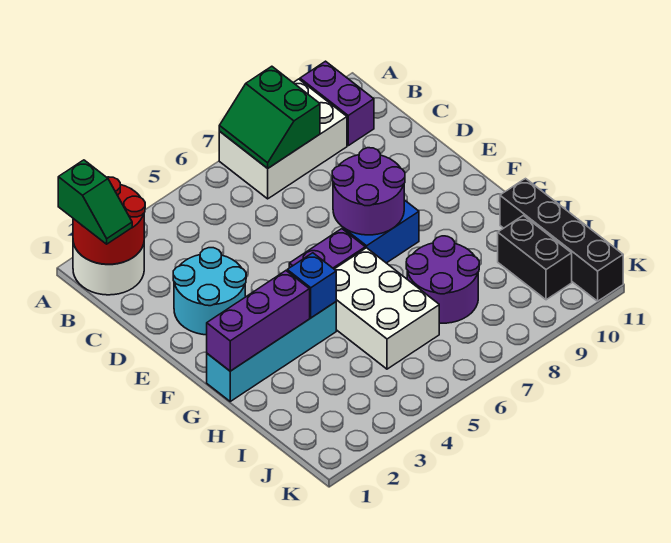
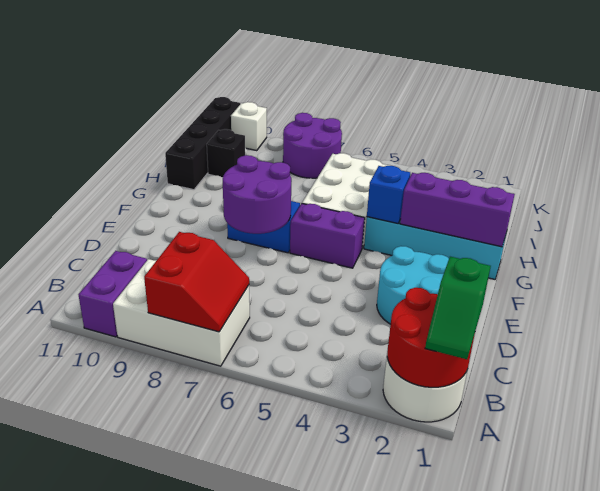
green 1x2 slope [58,160,132,244] -> green 1x2 slope turned to [425,257,491,359]
green 2x2 slope [219,66,320,168] -> red 2x2 slope [144,232,249,332]
purple 2x2 round brick [406,236,479,323] -> purple 2x2 round brick moved to [283,113,342,178]
black 1x2 brick [498,215,572,300] -> black 1x1 brick [207,129,245,178]
none -> white 1x1 brick [231,102,267,151]

